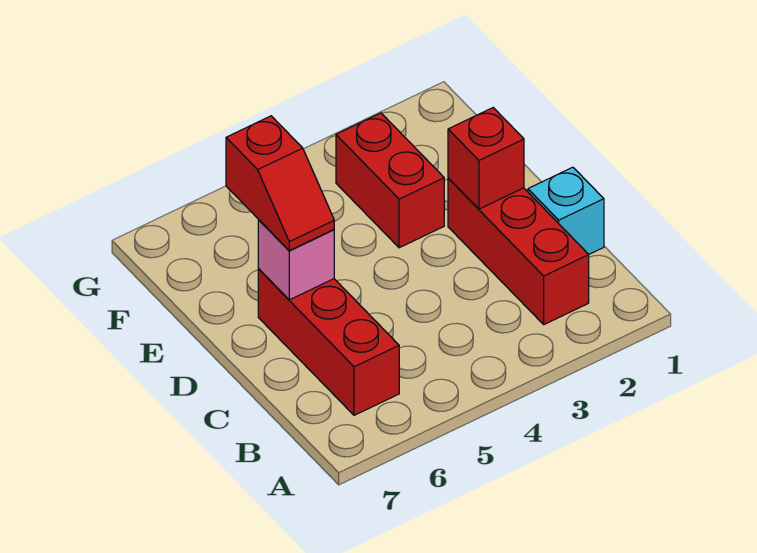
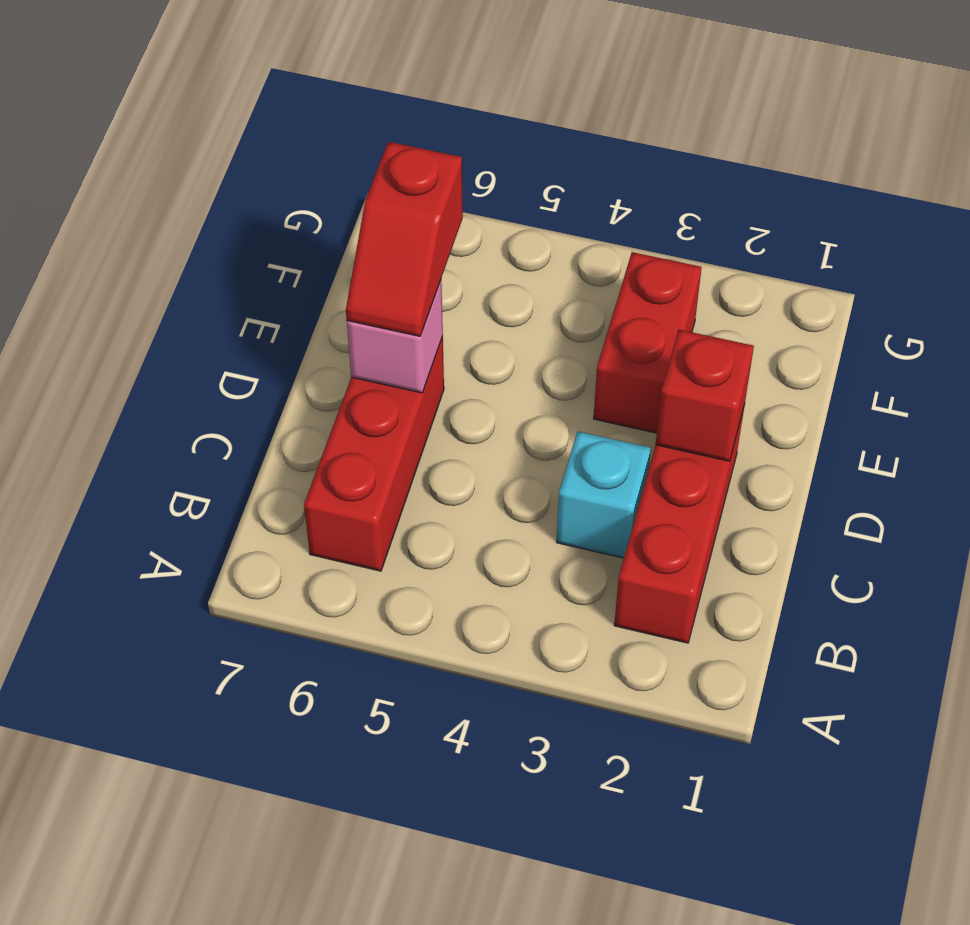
cyan 1x1 brick [528,167,604,254] -> cyan 1x1 brick moved to [557,431,651,558]

